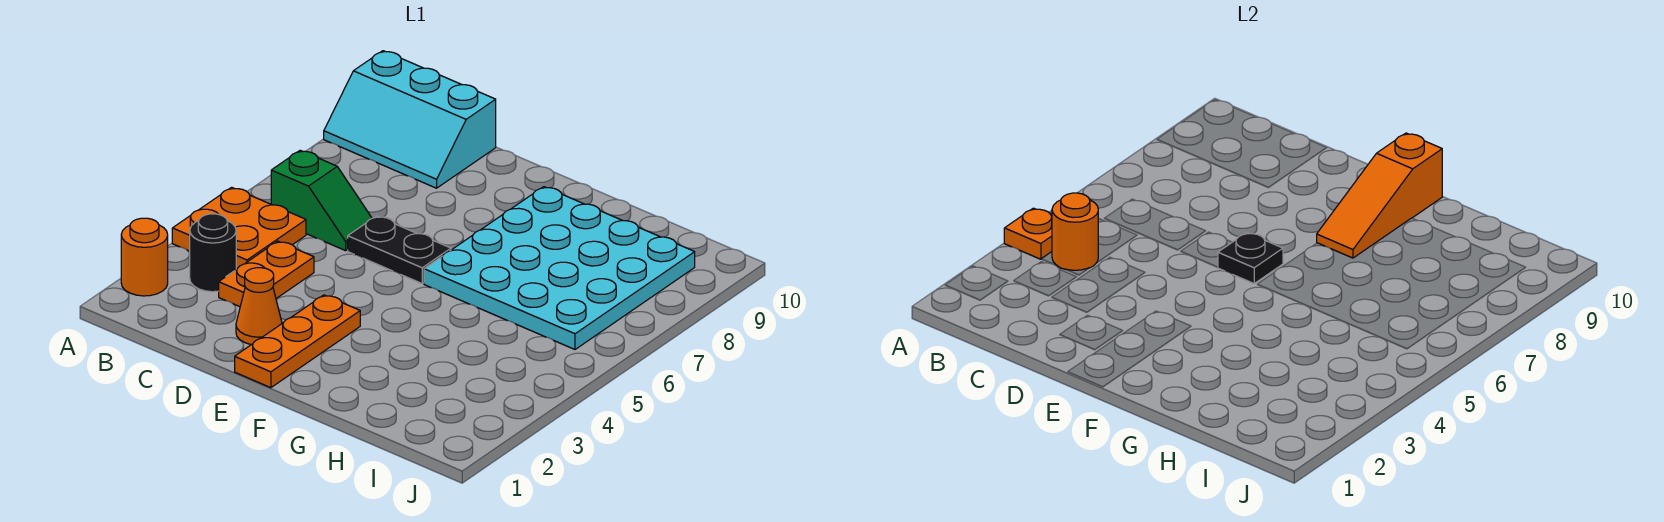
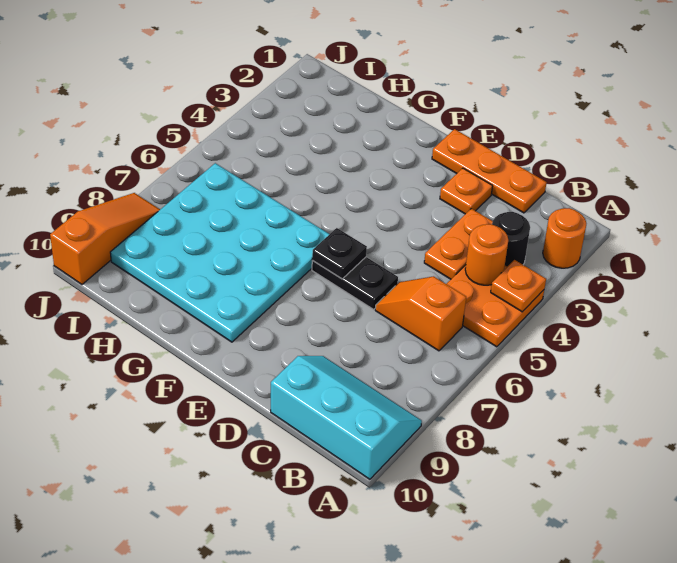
green 1x2 slope [271,150,372,251] -> orange 1x2 slope [375,276,466,351]
orange 1x1 cone [236,268,282,345] -> orange 1x1 plate [440,168,493,214]
orange 1x3 plate [235,295,360,388] -> orange 1x3 plate turned to [432,129,547,213]
orange 1x3 slope [1317,133,1442,258] -> orange 1x3 slope moved to [50,193,160,284]

